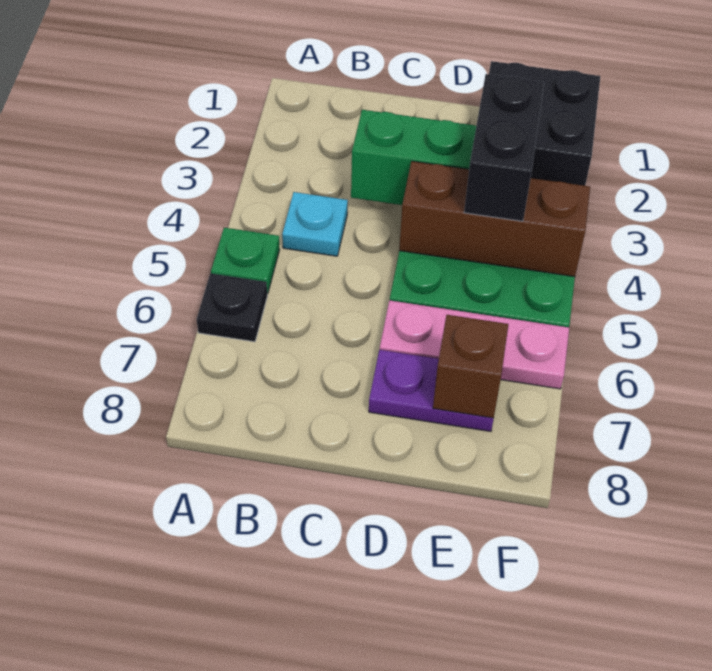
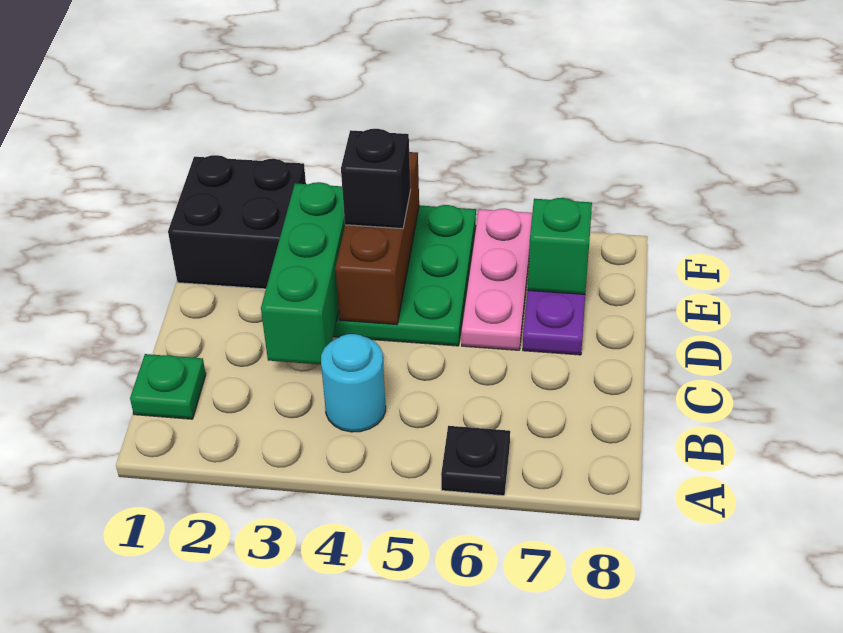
green 1x1 plate [211,228,280,294] -> green 1x1 plate moved to [130,354,206,419]
cyan 1x1 plate [282,192,348,256] -> cyan 1x1 round brick [321,334,386,432]
black 1x2 brick [464,74,544,221] -> black 1x1 brick [341,129,411,229]
brown 1x1 brick [433,315,509,418] -> green 1x1 brick [528,198,592,294]

